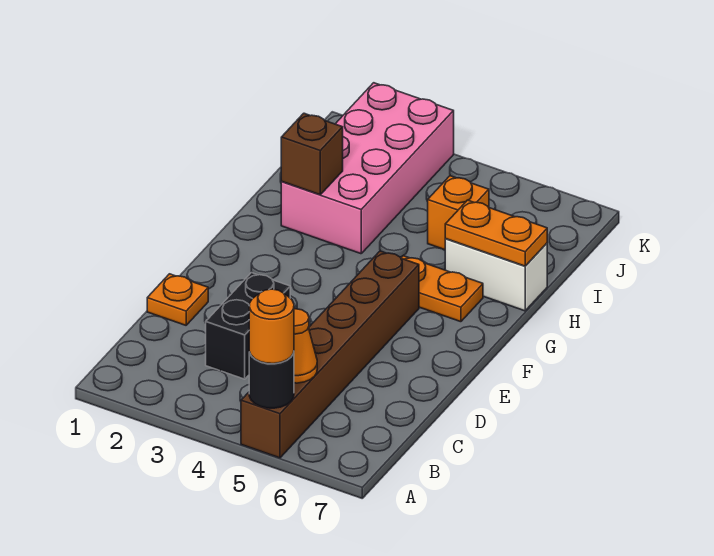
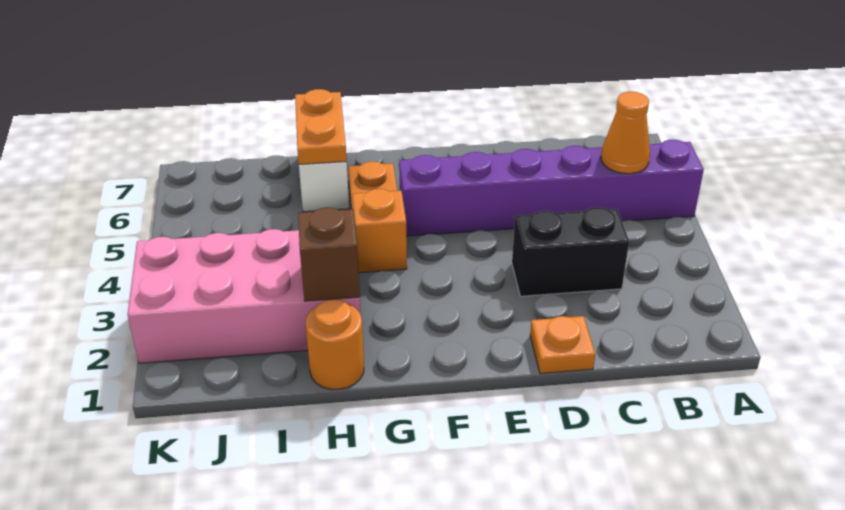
brown 1x6 brick [241,251,419,458] -> purple 1x6 brick [399,140,704,236]
black 1x1 round brick [249,352,294,408] -> none
orange 1x1 round brick [249,289,294,364] -> orange 1x1 round brick moved to [305,299,364,389]
orange 1x1 brick [428,176,489,250] -> orange 1x1 brick moved to [352,189,407,273]

